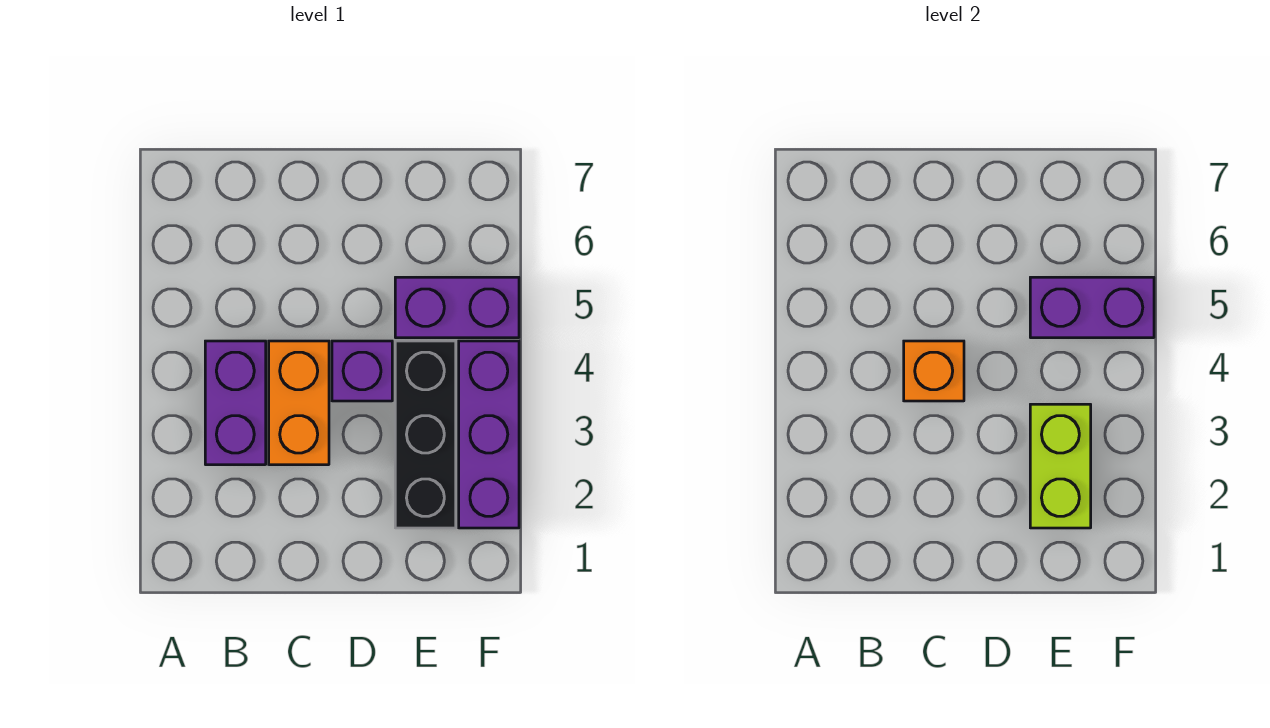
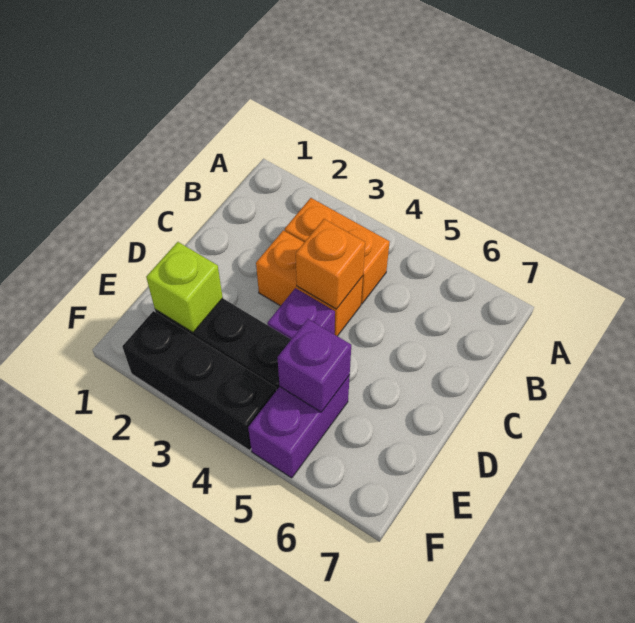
purple 1x2 brick [205,341,266,465] -> orange 1x2 brick [285,198,390,304]
lime 1x2 brick [1030,404,1091,528] -> lime 1x1 brick [146,242,223,332]
purple 1x2 brick [1030,277,1154,338] -> purple 1x1 brick [277,319,351,412]
purple 1x3 brick [459,341,519,528] -> black 1x3 brick [122,311,276,450]

